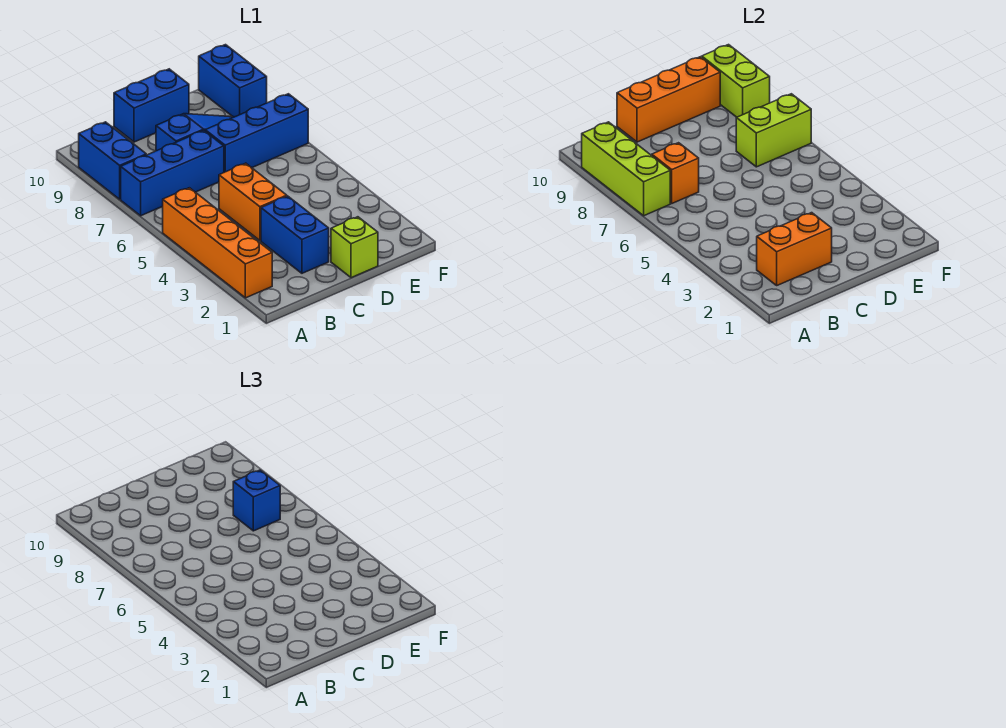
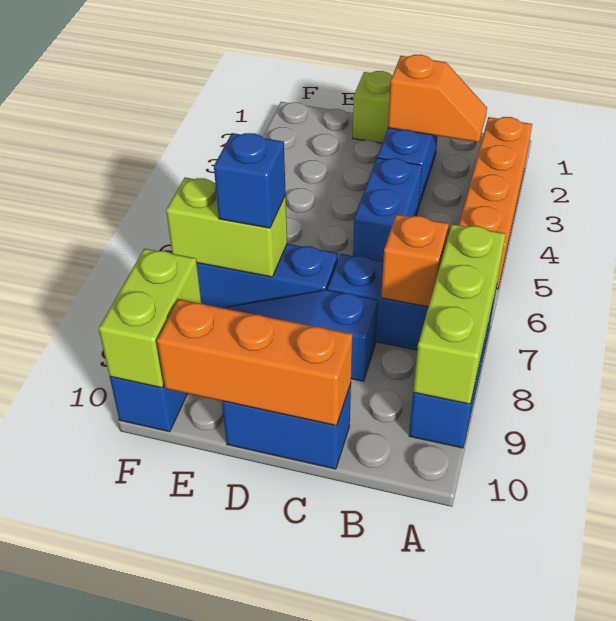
orange 1x2 brick [757,213,832,285] -> orange 1x2 slope [388,55,487,142]
orange 1x2 brick [219,163,287,241] -> blue 1x2 brick [353,158,422,261]

